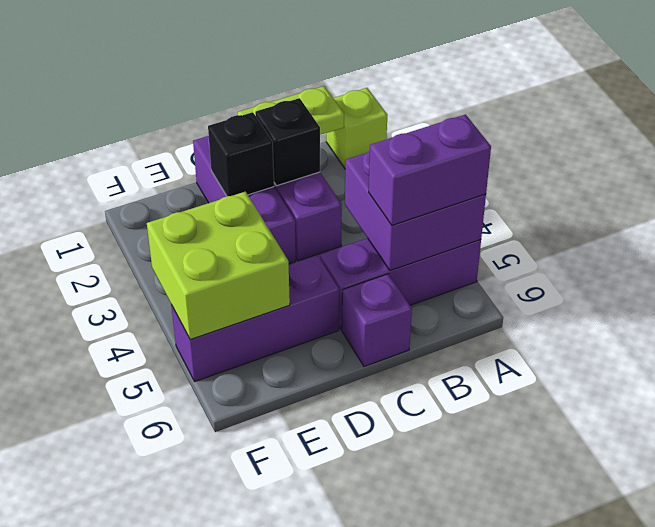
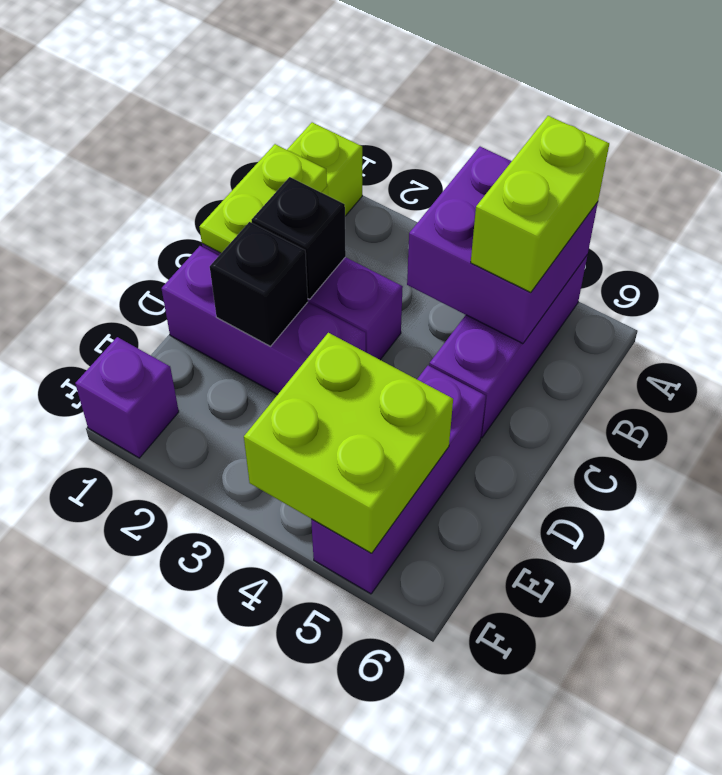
purple 1x2 brick [369,115,491,225] -> lime 1x2 brick [471,116,609,293]
purple 1x1 brick [342,274,412,366] -> purple 1x1 brick moved to [75,337,179,458]

